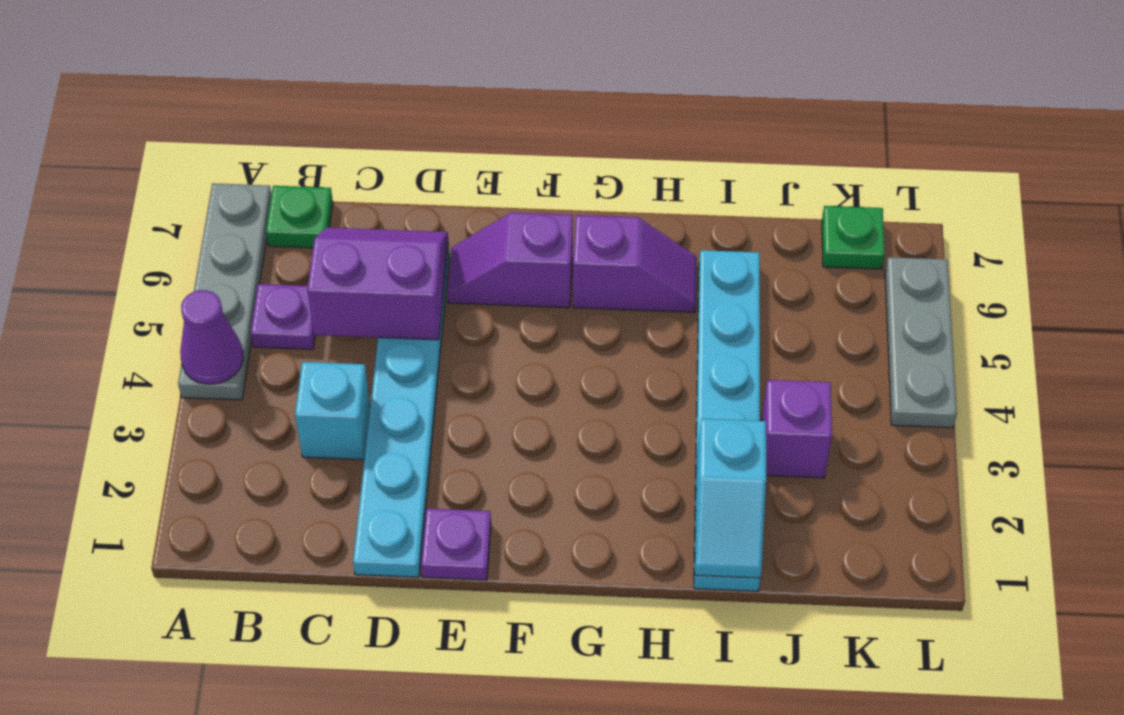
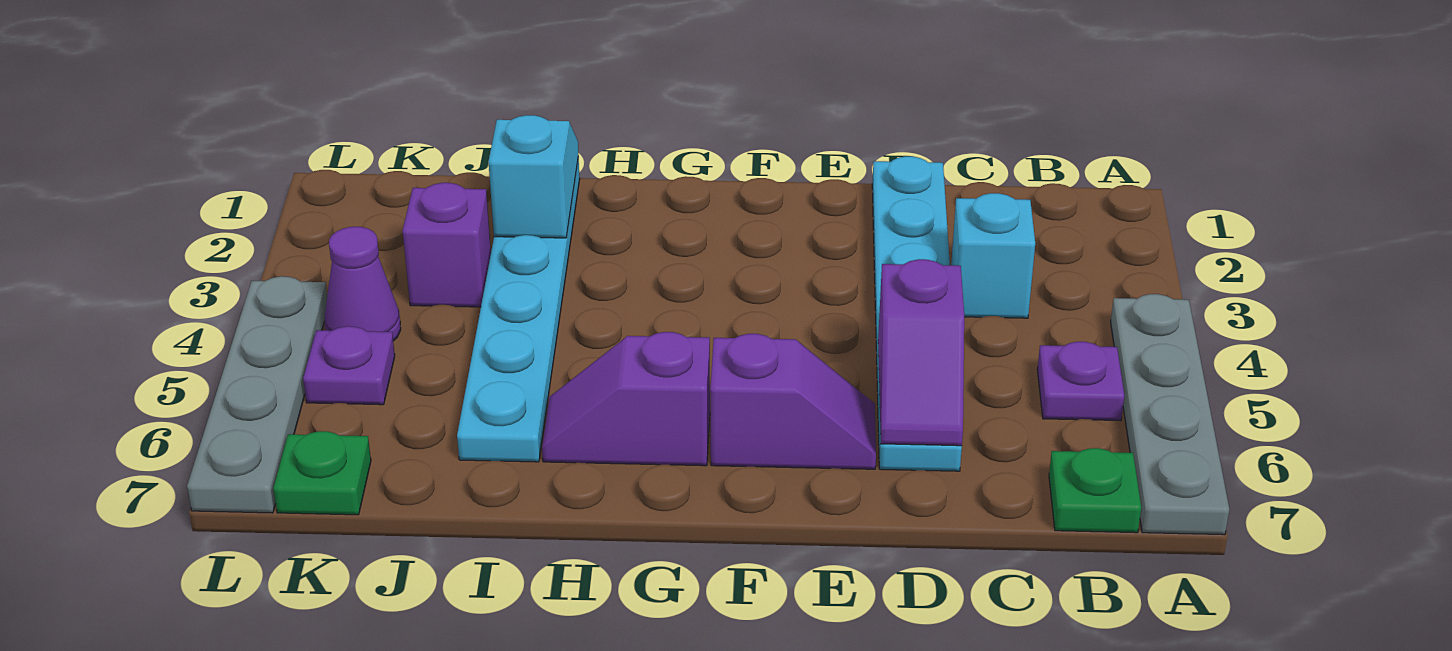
purple 1x1 cone [180,290,243,384] -> purple 1x1 cone moved to [325,227,401,341]
purple 2x2 slope [307,228,448,340] -> purple 1x2 slope [878,259,964,446]
purple 1x1 plate [421,509,491,580] -> purple 1x1 plate moved to [303,326,395,405]
grey 1x3 plate [885,257,957,428] -> grey 1x4 plate [187,276,327,513]

